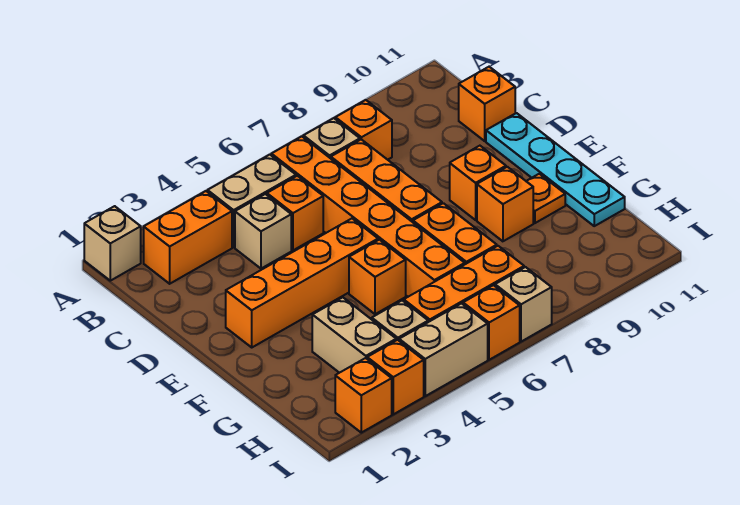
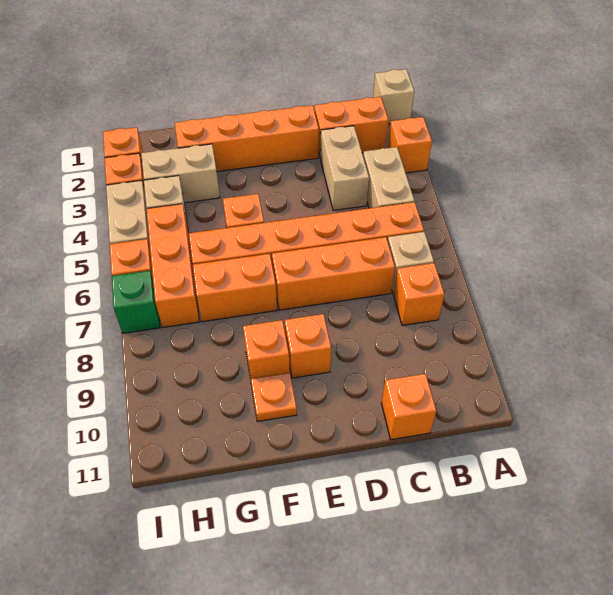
orange 1x2 brick [144,191,232,284] -> orange 1x2 brick turned to [314,97,389,156]
tan 1x1 brick [235,194,291,269] -> tan 1x2 brick [320,126,369,210]
orange 1x1 brick [267,176,323,250] -> orange 1x1 brick moved to [388,117,432,173]
cyan 1x4 plate [486,113,625,226] -> none
orange 1x4 brick [226,219,378,347] -> orange 1x4 brick turned to [175,105,319,172]
tan 1x1 brick [495,267,552,342] -> green 1x1 brick [112,271,160,333]

